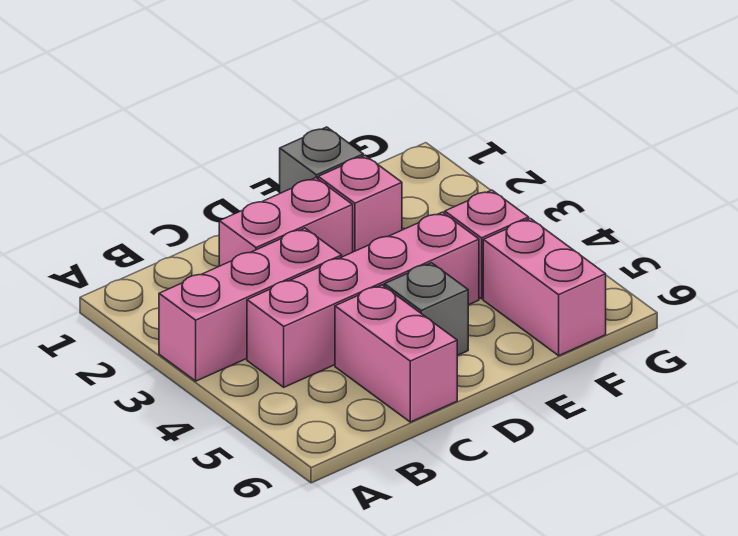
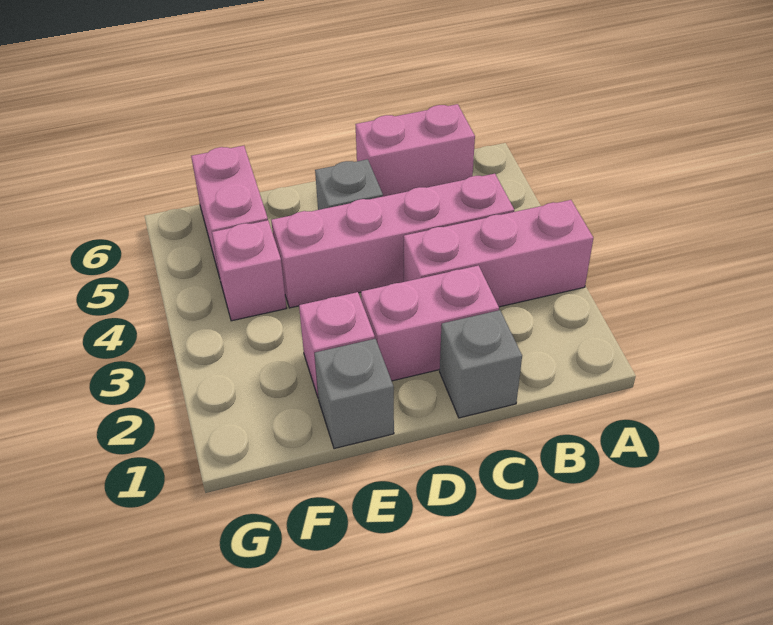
none -> grey 1x1 brick [440,310,522,418]
pink 1x2 brick [335,285,457,422] -> pink 1x2 brick turned to [356,104,475,196]

